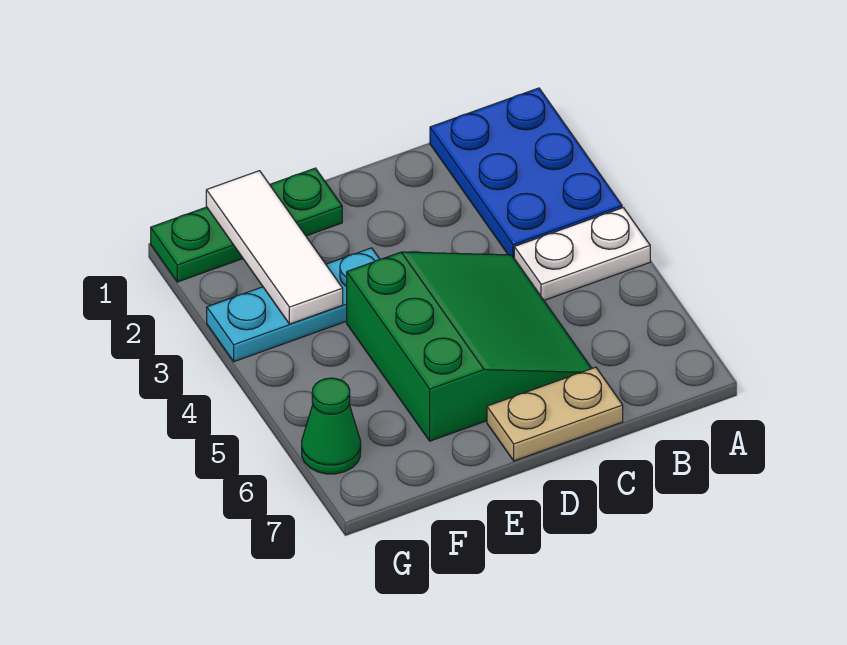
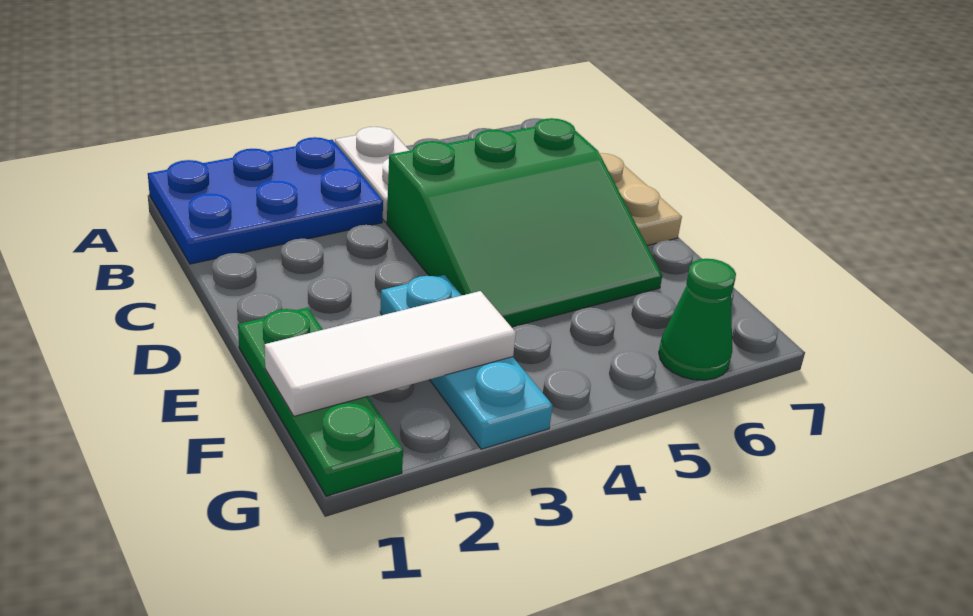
green 3x3 slope [347,252,592,441] -> green 3x3 slope turned to [387,118,662,327]

